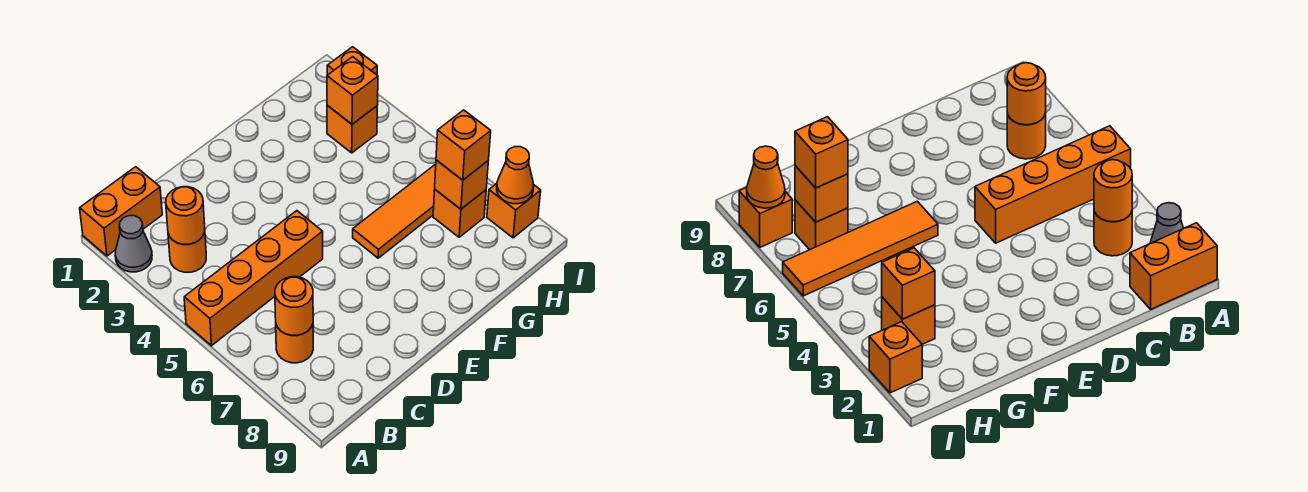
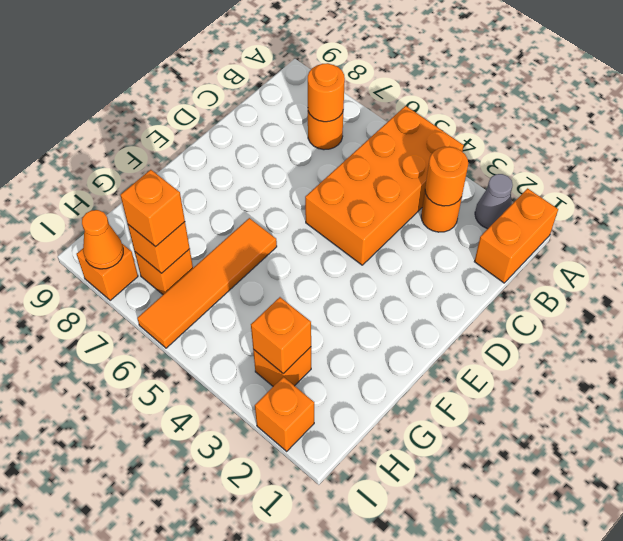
orange 1x4 brick [184,211,323,346] -> orange 2x4 brick [305,106,464,265]

